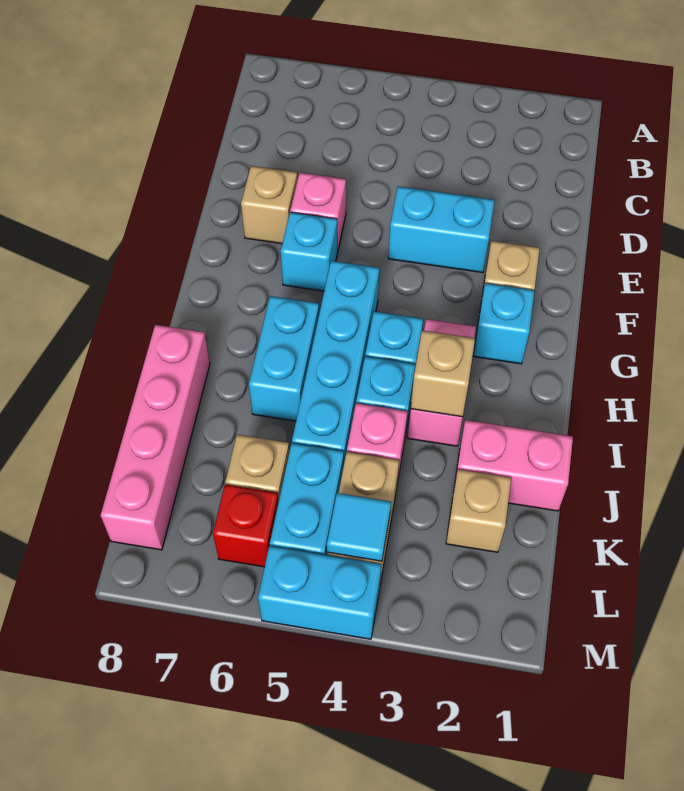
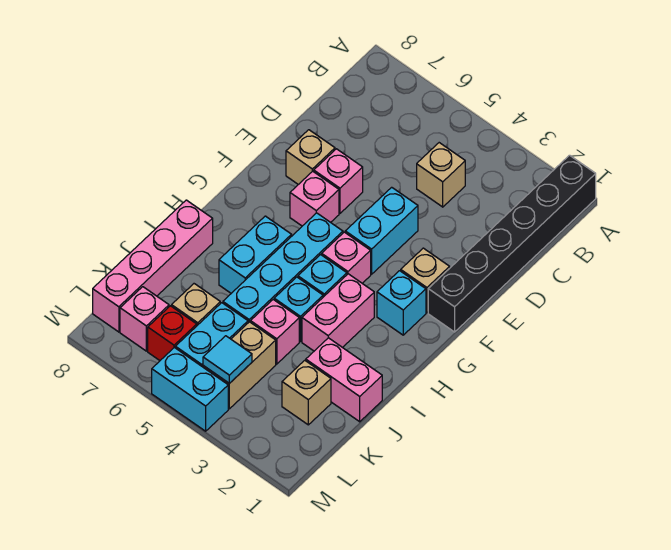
none -> black 1x6 brick [428,155,596,332]
cyan 1x2 brick [388,186,495,273] -> cyan 1x2 brick turned to [345,187,418,274]
cyan 1x1 brick [281,212,338,291] -> pink 1x1 brick [290,171,339,226]
none -> pink 1x1 brick [322,232,371,283]
tan 1x1 brick [411,330,475,417] -> tan 1x1 brick moved to [417,143,465,207]
none -> pink 1x1 brick [120,287,169,351]

